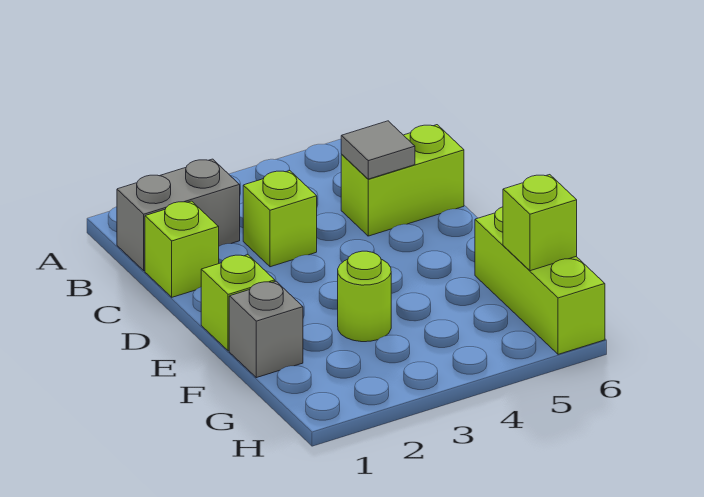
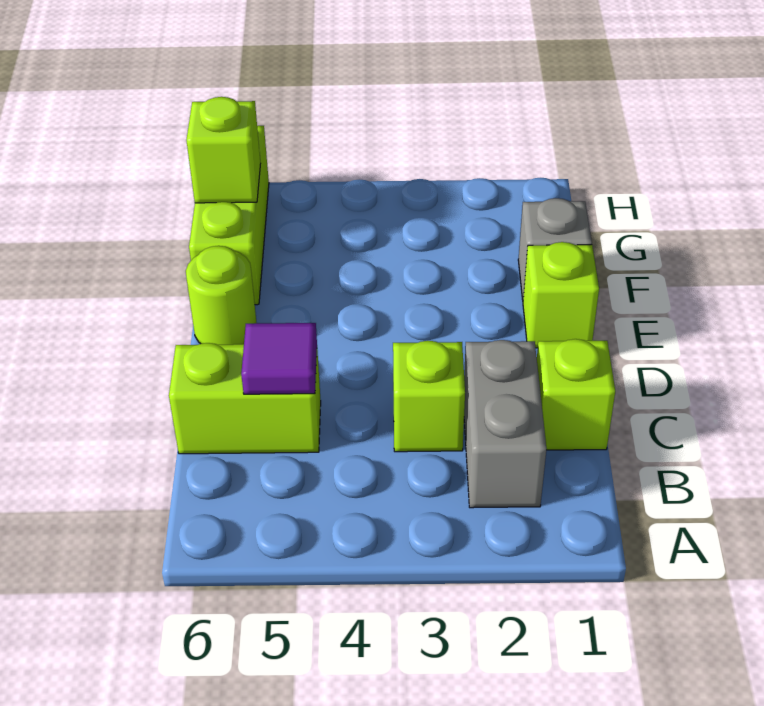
grey 1x2 brick [117,159,240,271] -> grey 1x2 brick turned to [464,340,546,508]
grey 1x1 tile [341,121,415,179] -> purple 1x1 tile [241,323,317,394]
lime 1x1 round brick [338,251,391,342] -> lime 1x1 round brick moved to [186,246,257,345]

